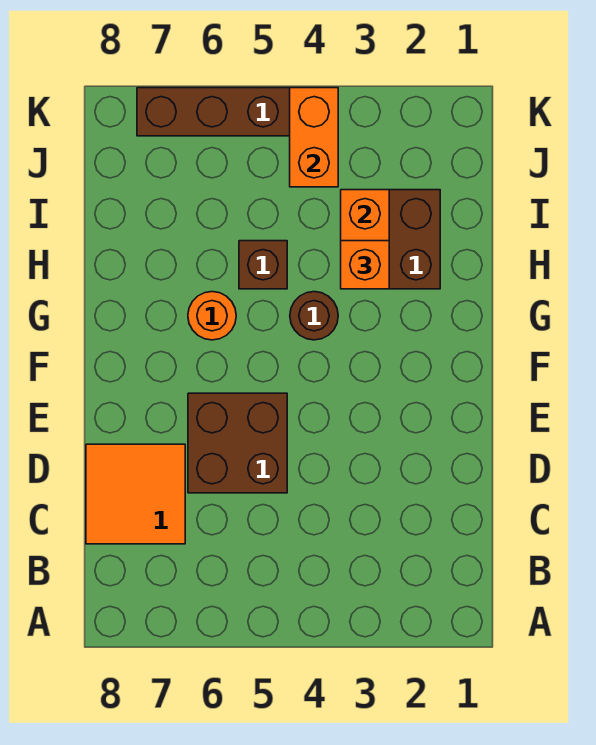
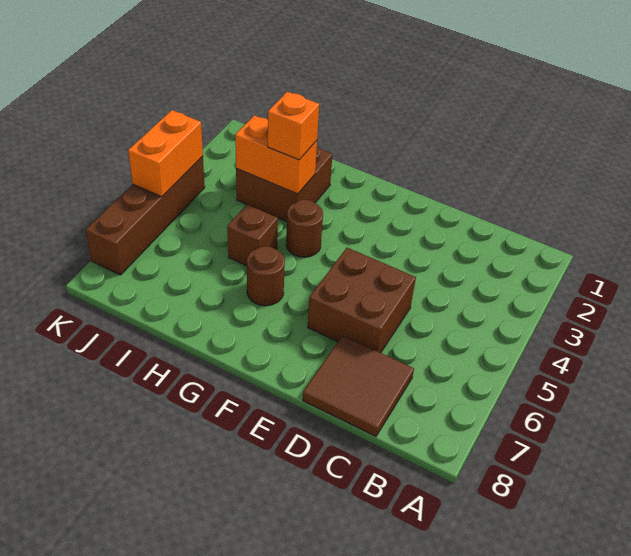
orange 2x2 tile [86,444,185,544] -> brown 2x2 tile [303,336,414,436]
orange 1x1 round brick [188,292,236,340] -> brown 1x1 round brick [247,246,285,306]
orange 1x2 brick [290,88,338,187] -> orange 1x2 brick turned to [128,110,203,197]

